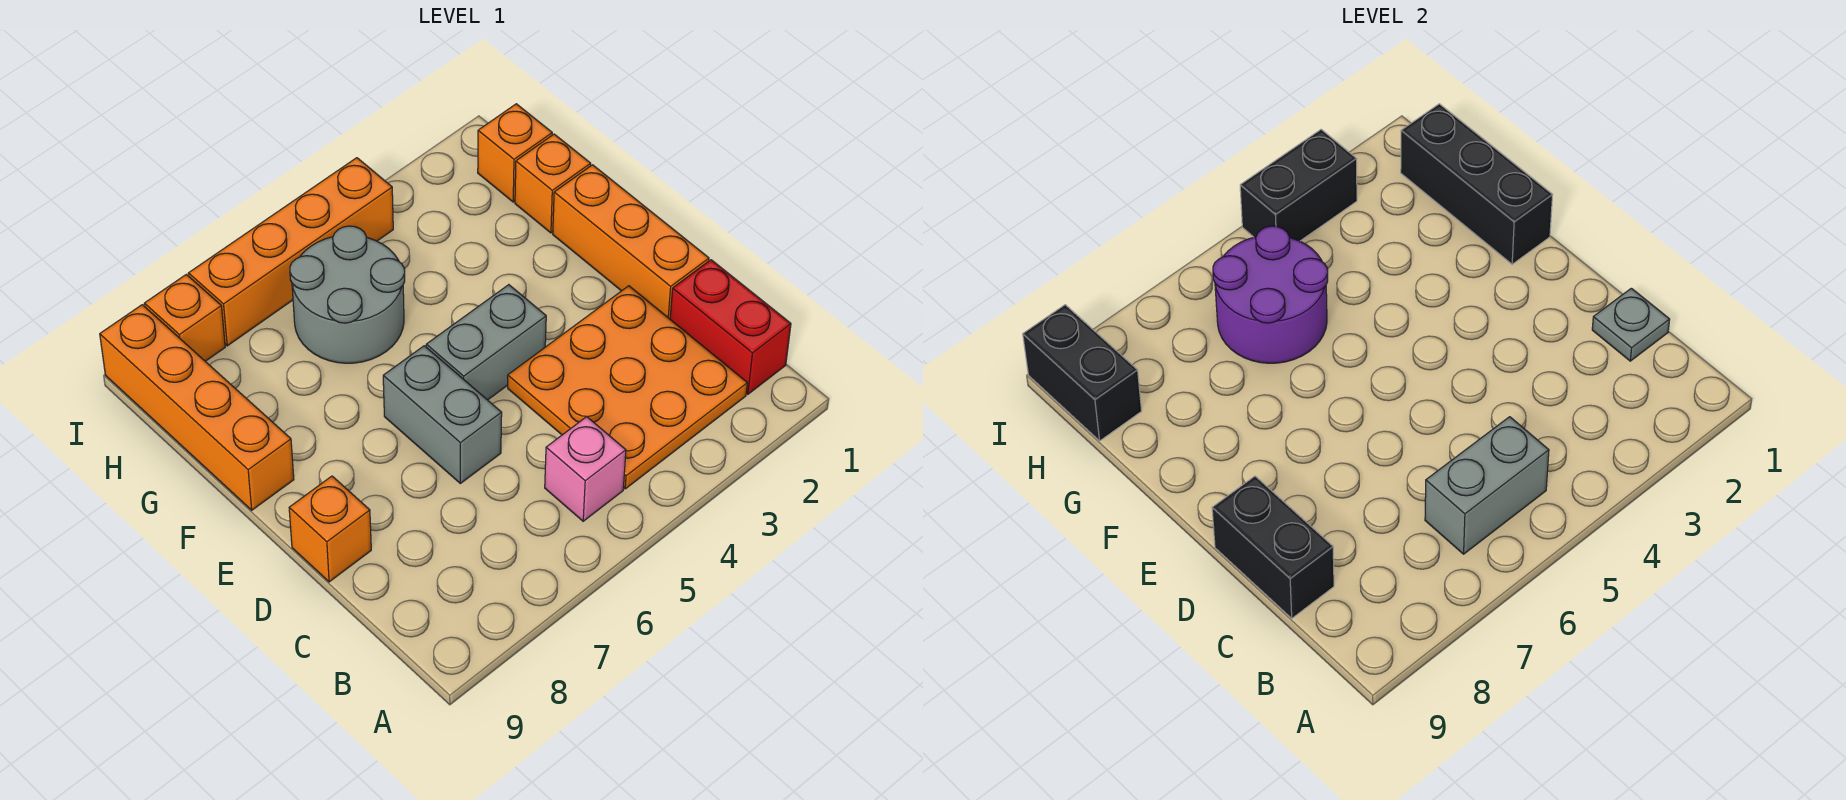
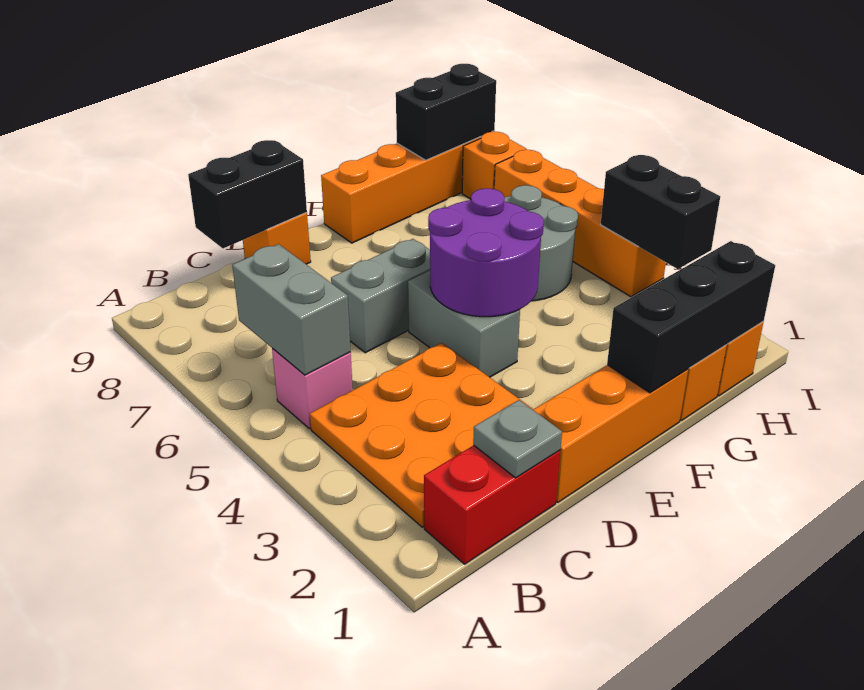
purple 2x2 round brick [1213,226,1328,363] -> purple 2x2 round brick moved to [428,188,544,317]

